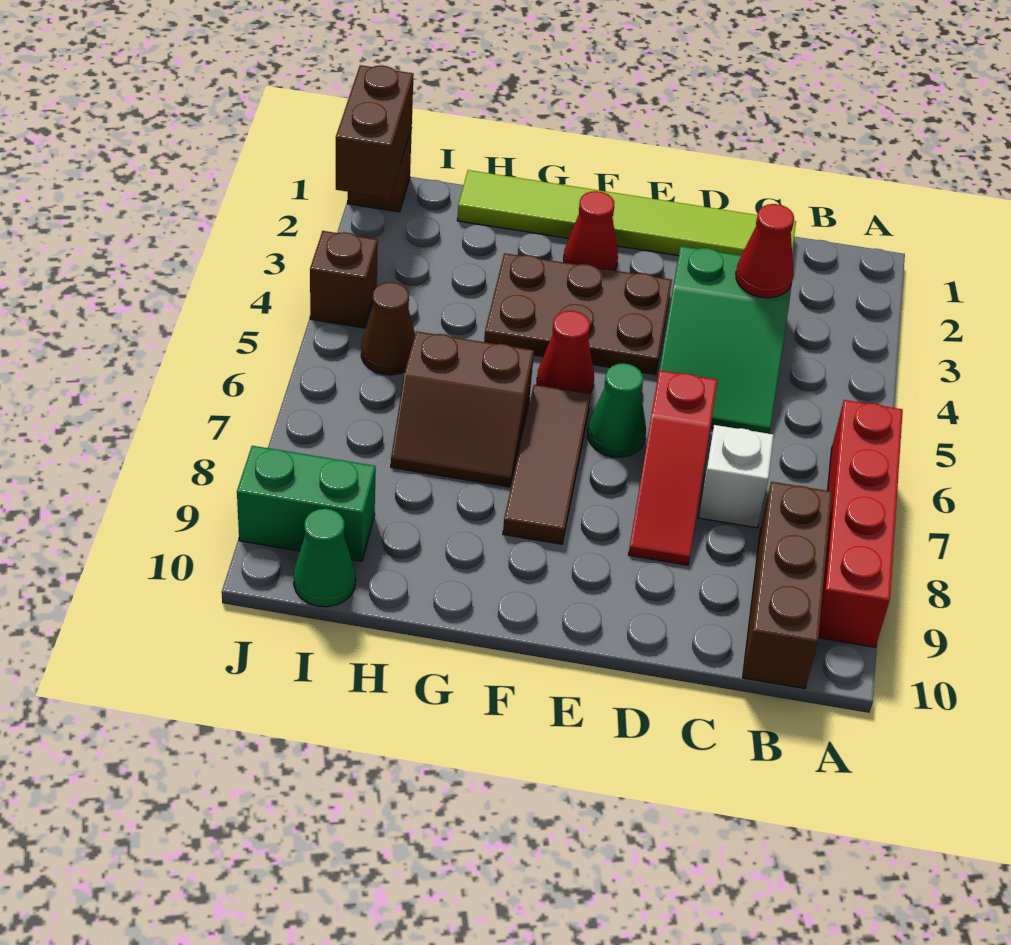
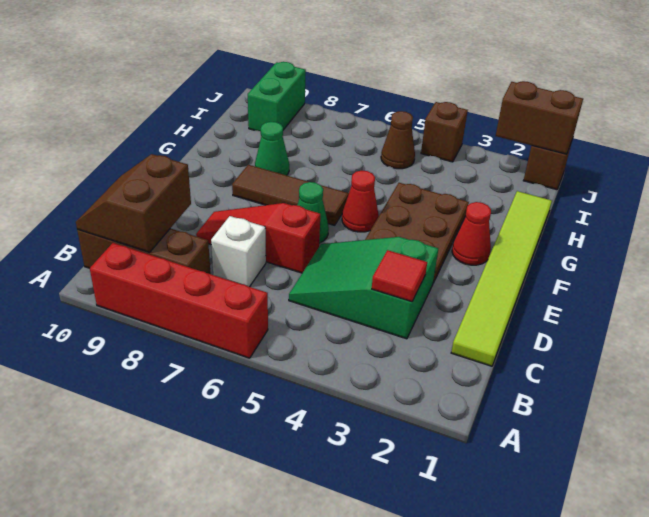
red 1x1 cone [736,204,794,298] -> red 1x1 tile [372,250,427,302]
brown 2x2 slope [391,331,534,487] -> brown 2x2 slope moved to [76,154,191,252]
green 1x1 cone [294,509,356,607] -> green 1x1 cone moved to [255,122,289,175]

